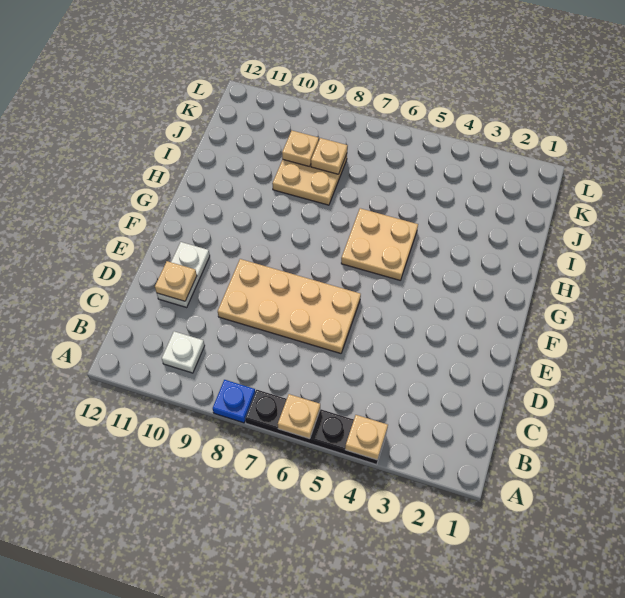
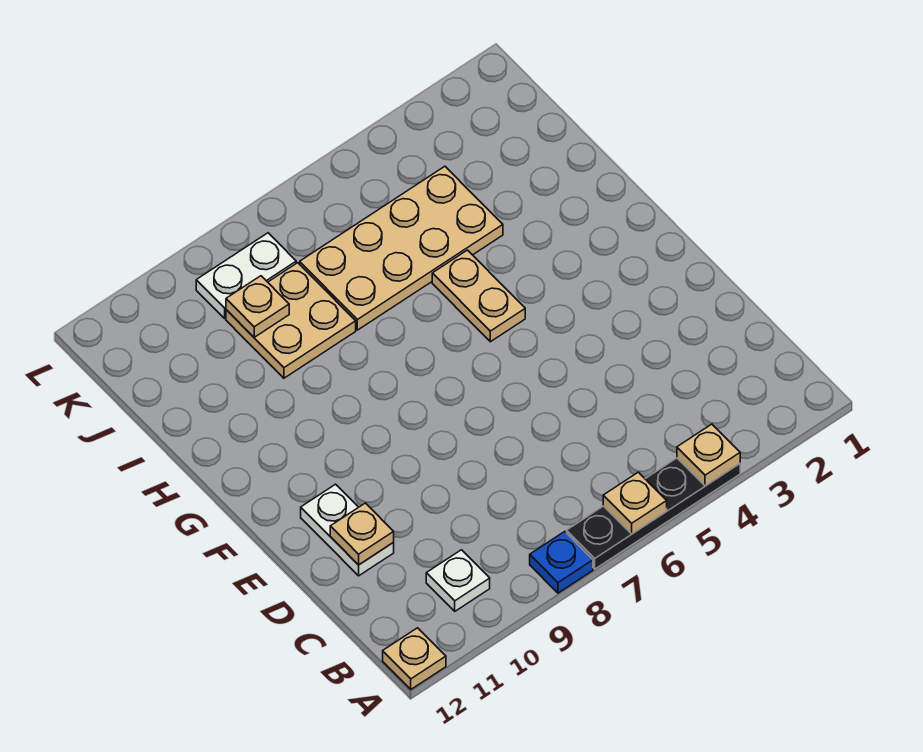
tan 2x4 plate [218,259,361,353] -> tan 2x4 plate moved to [300,166,503,330]
tan 2x2 plate [341,208,418,280] -> tan 1x2 plate [432,250,525,342]
tan 1x1 plate [311,138,348,174] -> tan 1x1 plate moved to [383,628,446,689]
none -> white 1x2 plate [196,233,296,318]

